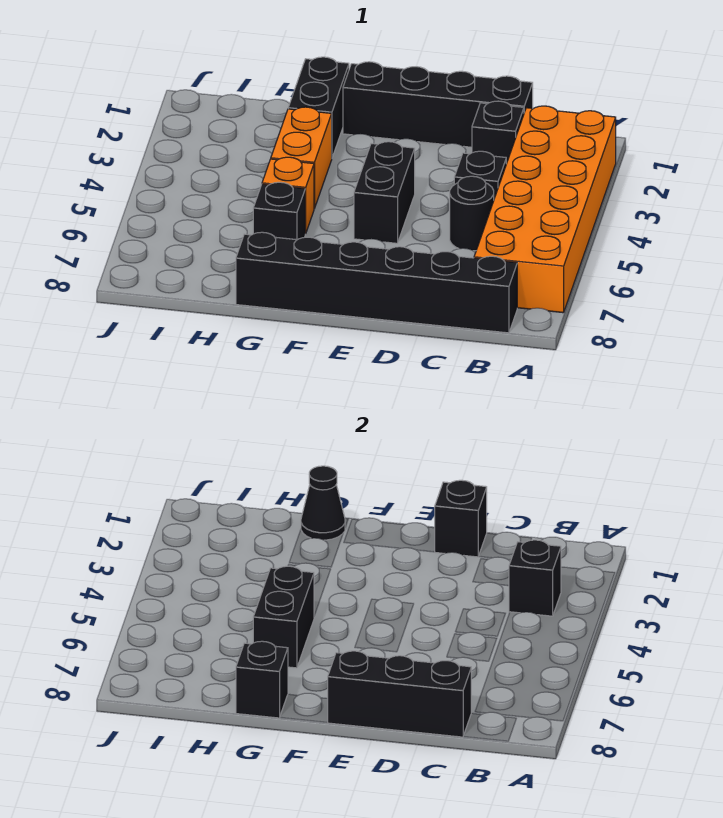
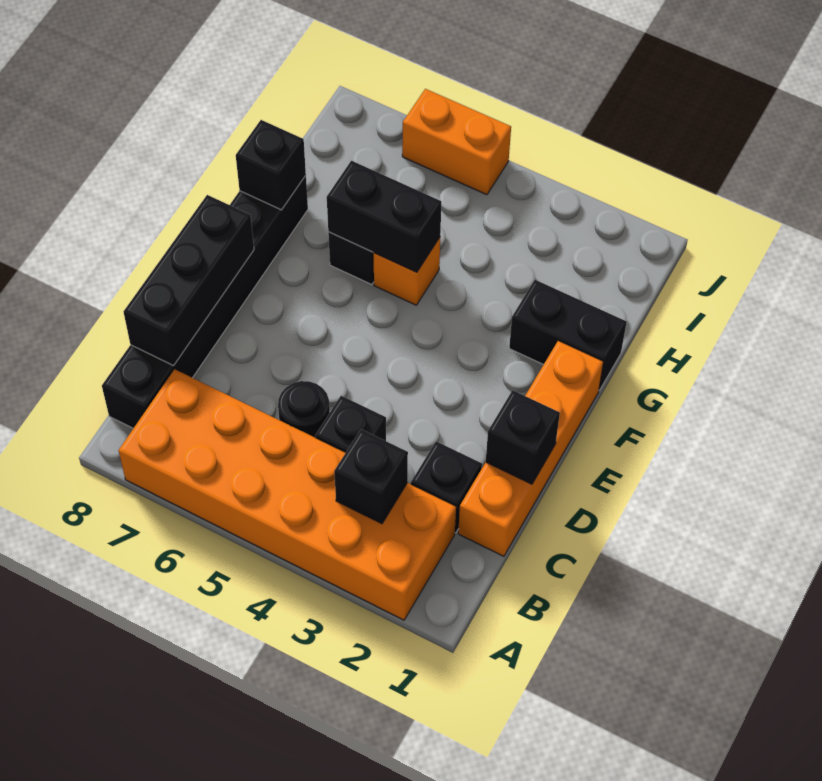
black 1x4 brick [343,62,533,147] -> orange 1x4 brick [458,341,603,556]
black 1x2 brick [354,142,415,243] -> none
black 1x1 cone [301,466,345,540] -> none
orange 1x2 brick [271,107,332,209] -> orange 1x2 brick moved to [402,89,511,195]

